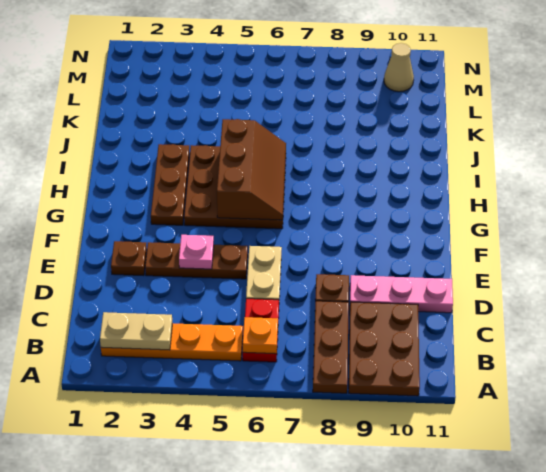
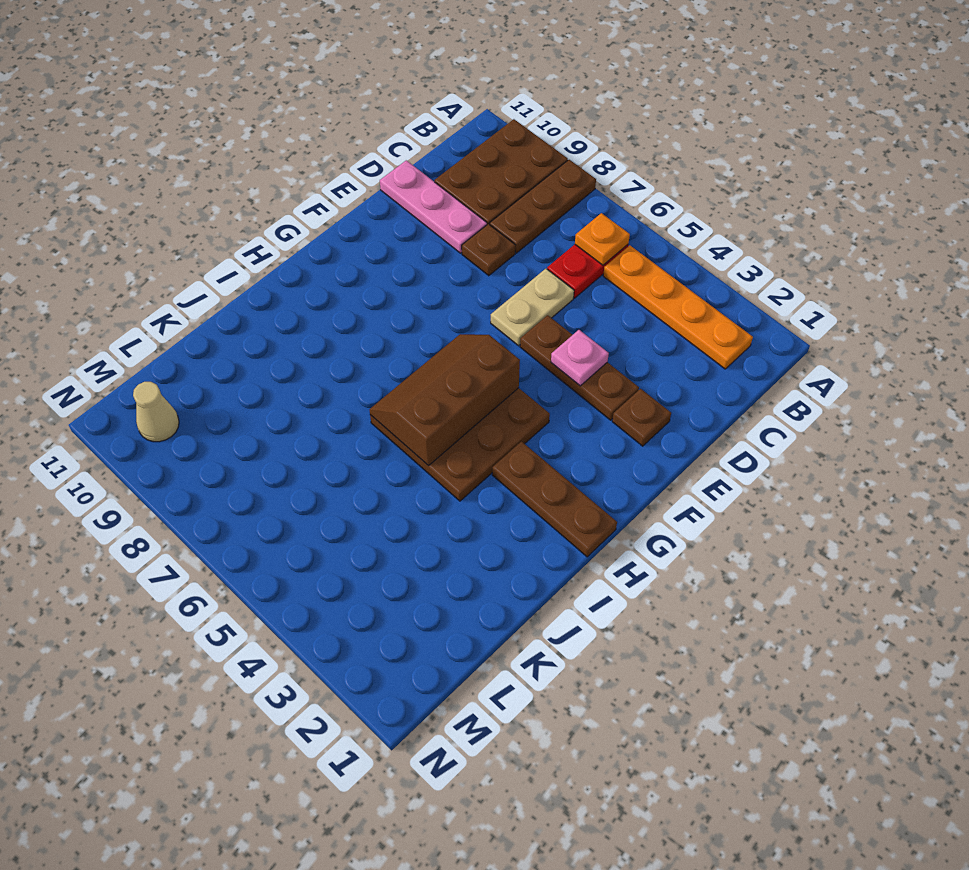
tan 1x2 plate [100,312,172,350] -> none
brown 1x3 plate [151,144,190,225] -> brown 1x3 plate turned to [492,441,617,557]

